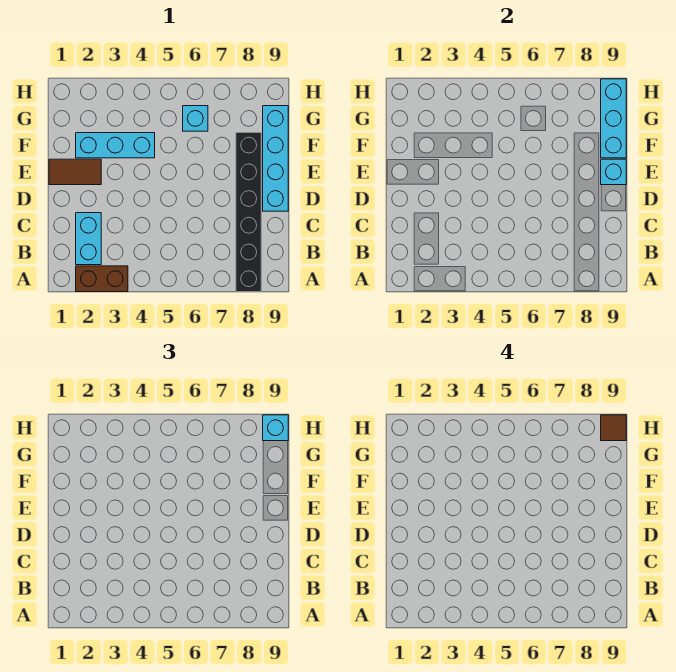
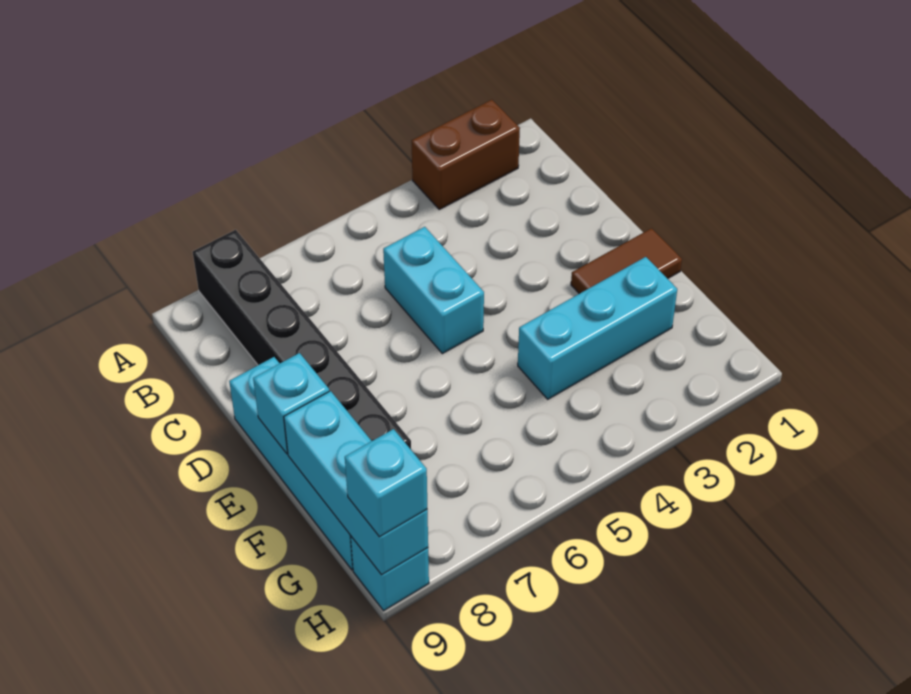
cyan 1x2 brick [76,213,101,265] -> cyan 1x2 brick moved to [383,227,484,354]
cyan 1x1 brick [183,106,208,131] -> cyan 1x1 brick moved to [351,537,429,611]
brown 1x1 tile [601,415,626,441] -> none

